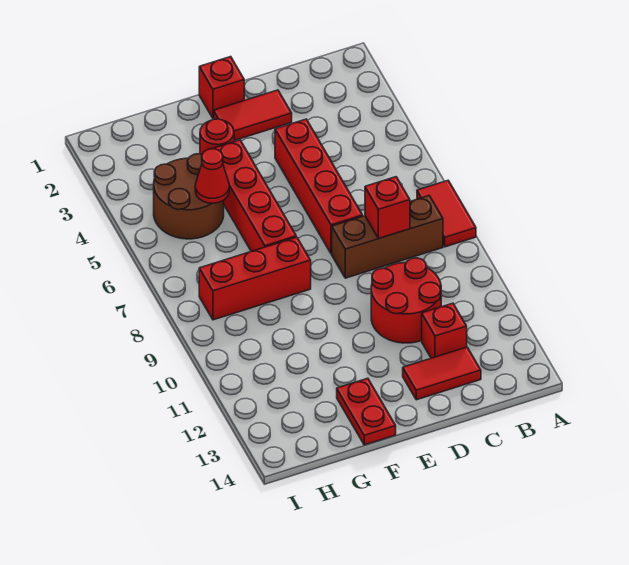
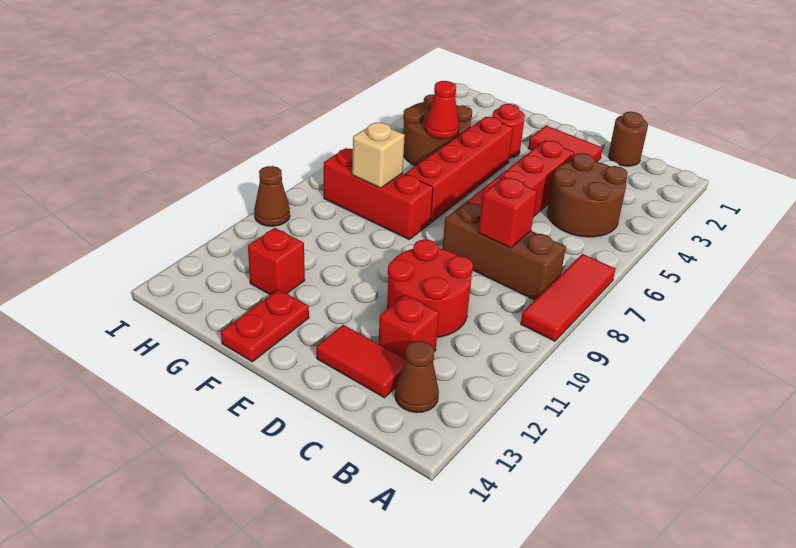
red 1x2 tile [417,181,476,247] -> red 1x3 tile [521,254,615,341]
none -> brown 2x2 round brick [547,153,628,237]
none -> brown 1x1 cone [395,341,439,413]
none -> brown 1x1 round brick [609,112,648,166]
red 1x1 brick [199,57,244,118] -> red 1x1 brick moved to [248,228,305,295]
none -> tan 1x1 brick [352,123,405,188]
none -> brown 1x1 cone [254,166,290,226]

